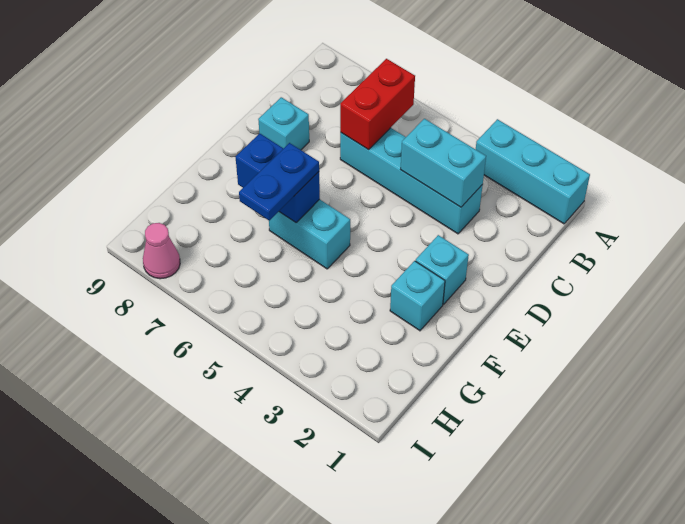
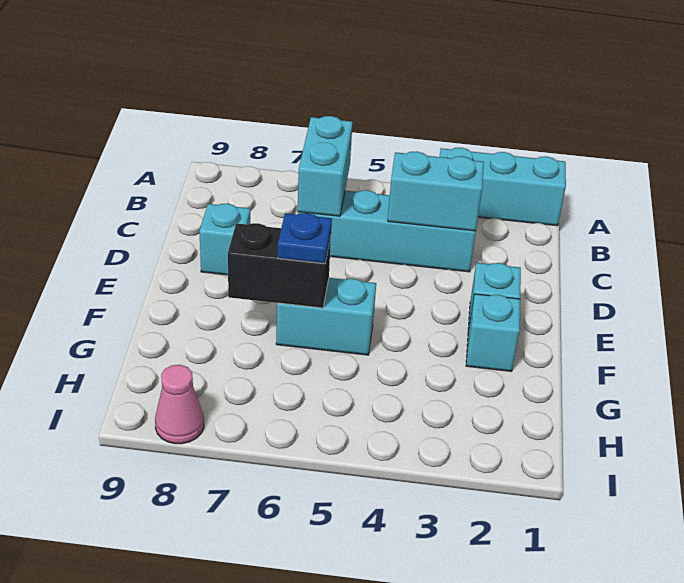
red 1x2 brick [340,59,415,150] -> cyan 1x2 brick [298,116,353,216]
blue 1x2 brick [236,133,320,222] -> black 1x2 brick [228,223,331,308]
blue 1x2 plate [239,143,319,220] -> blue 1x1 plate [278,213,332,264]

